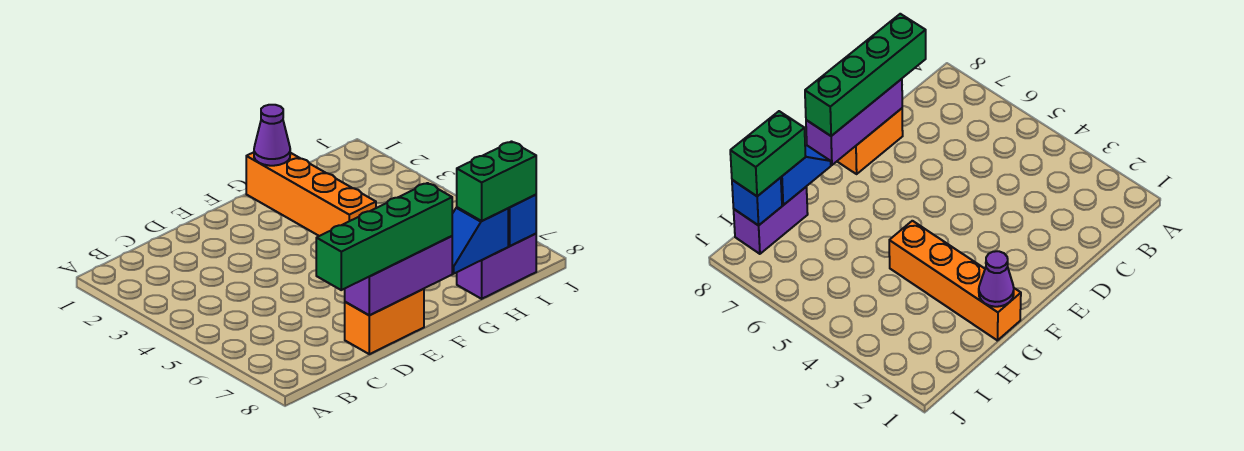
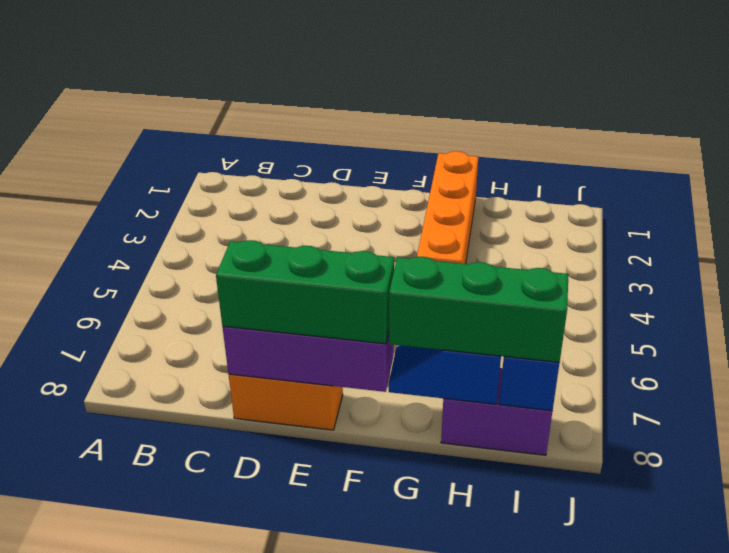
green 1x4 brick [316,183,452,290] -> green 1x3 brick [216,240,394,344]
purple 1x1 cone [254,105,290,166] -> none
green 1x2 brick [457,142,536,221] -> green 1x3 brick [389,257,568,362]

